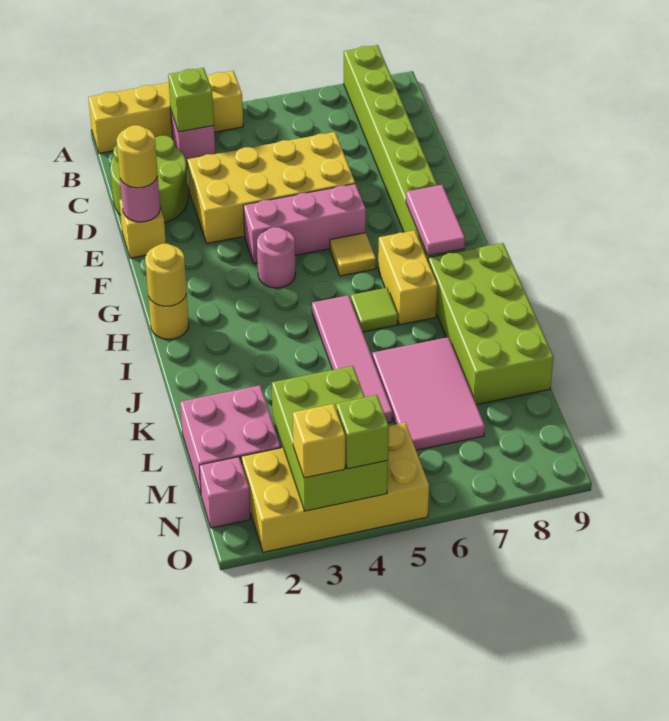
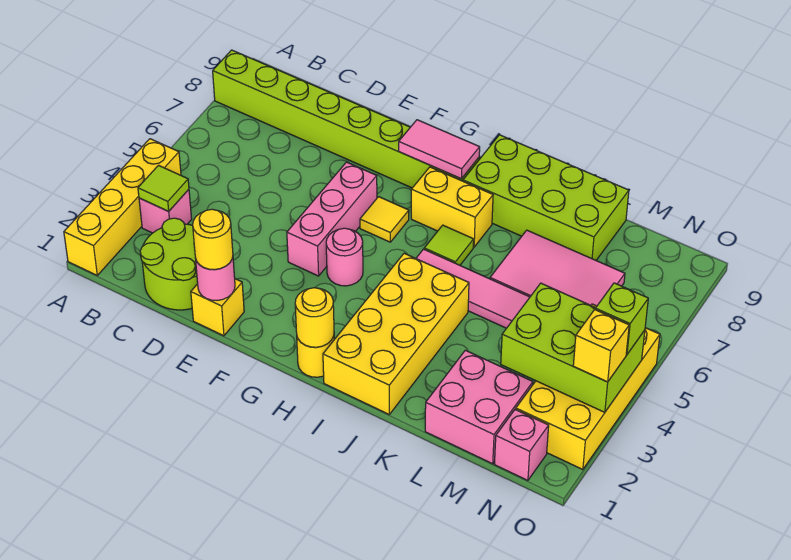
lime 1x1 brick [168,68,214,132] -> lime 1x1 tile [138,165,189,211]
yellow 2x4 brick [187,132,355,243] -> yellow 2x4 brick moved to [323,253,469,414]

